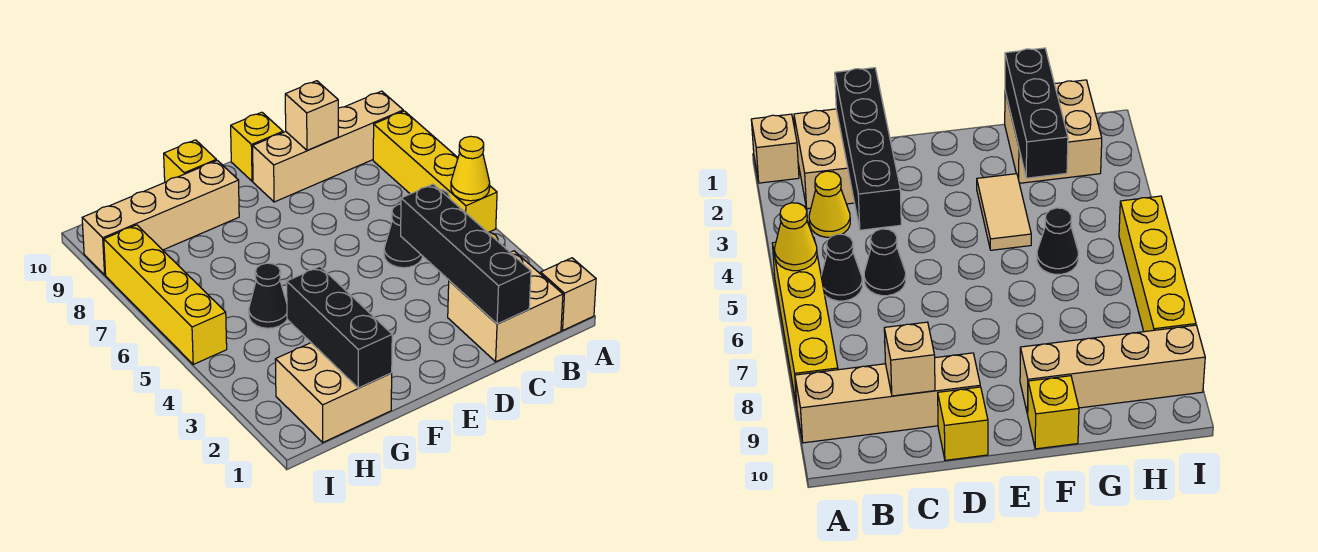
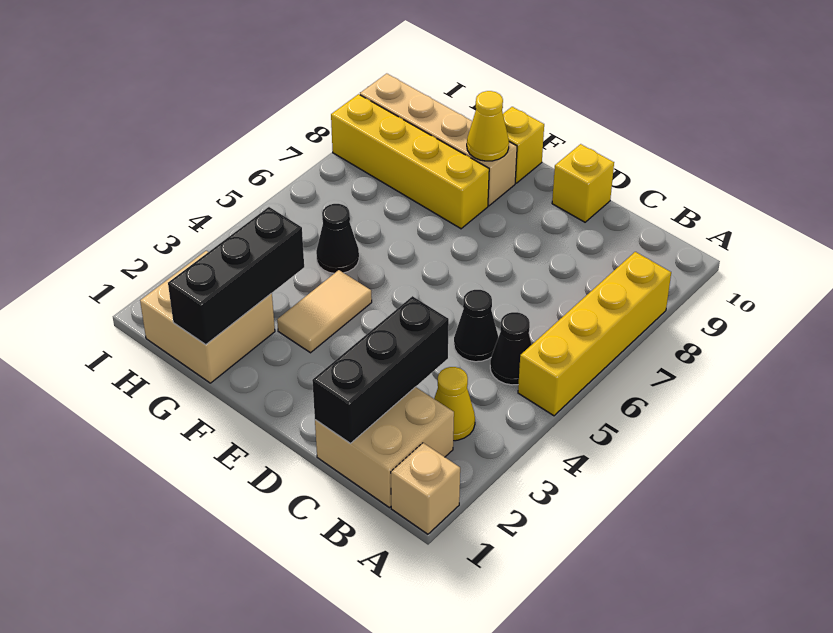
yellow 1x1 cone [451,136,490,201] -> yellow 1x1 cone moved to [467,91,509,161]
tan 1x4 brick [253,91,403,202] -> none
black 1x4 brick [401,184,531,324] -> black 1x3 brick [312,296,449,443]
tan 1x1 brick [285,81,338,151] -> none
yellow 1x4 brick [104,225,227,364] -> yellow 1x4 brick turned to [331,94,489,229]

